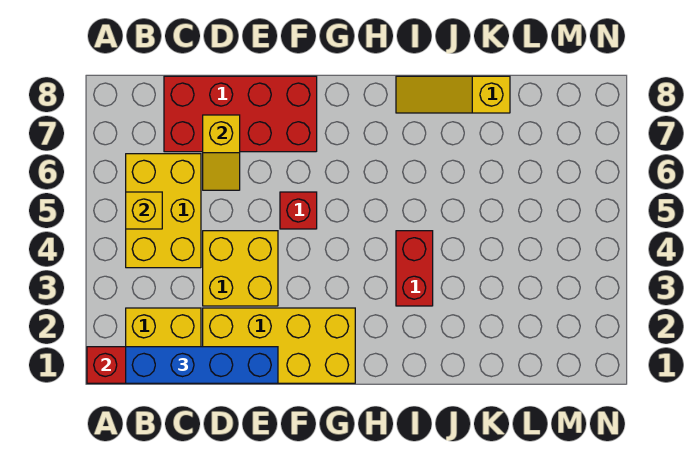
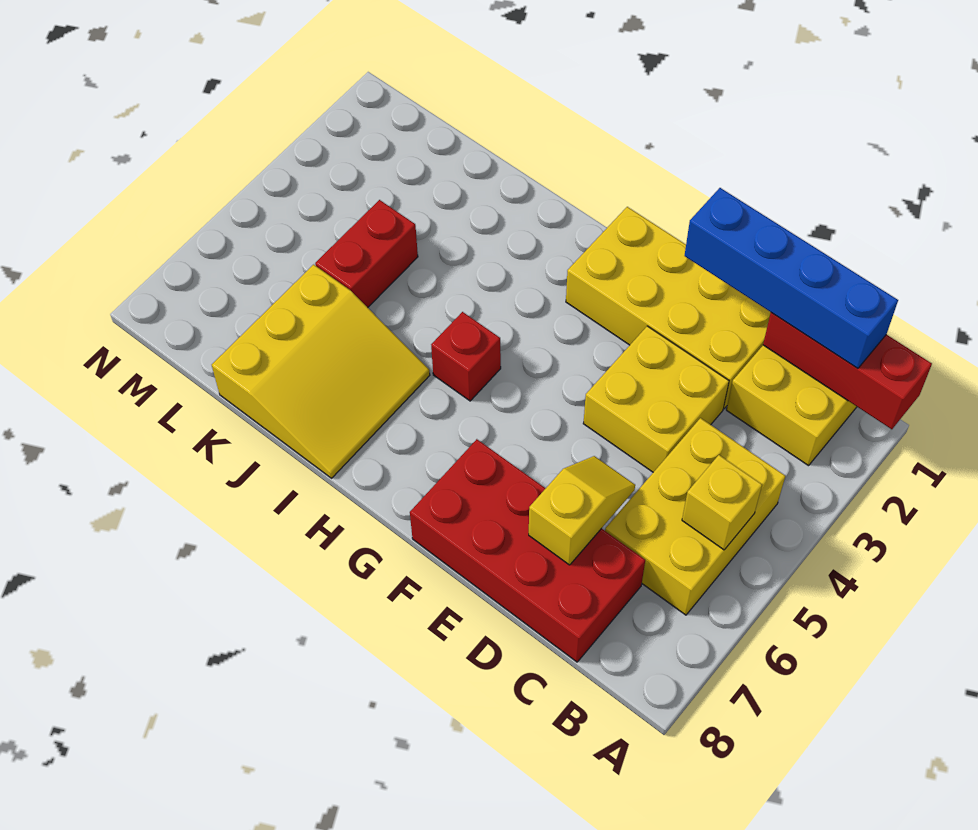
red 1x1 brick [280,192,317,229] -> red 1x1 brick moved to [431,312,501,401]
red 1x2 brick [396,231,433,306] -> red 1x2 brick moved to [315,200,418,307]
yellow 1x3 slope [396,76,510,113] -> yellow 3x3 slope [212,265,430,478]

